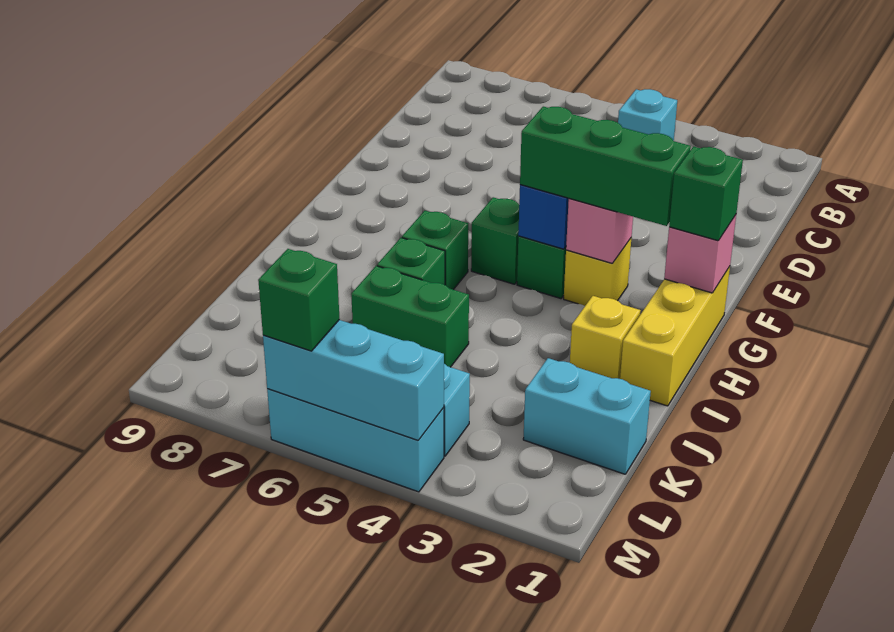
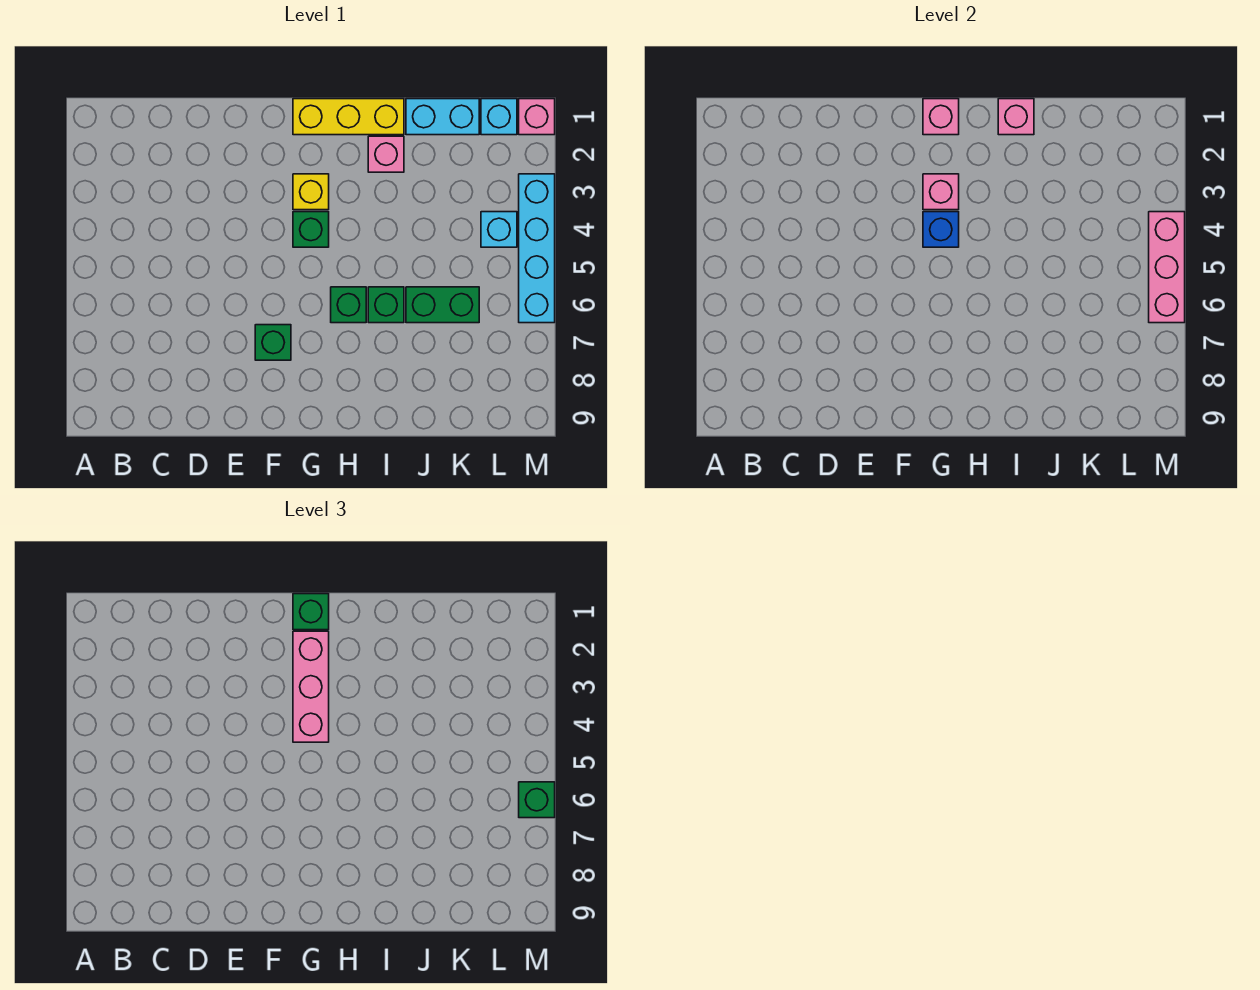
cyan 1x1 brick [618,89,677,141] -> cyan 1x1 brick moved to [481,99,517,135]
green 1x3 brick [520,107,691,226] -> pink 1x3 brick [293,631,329,742]
green 1x1 brick [471,197,519,284] -> green 1x1 brick moved to [255,325,291,360]
none -> pink 1x1 brick [998,99,1034,135]
yellow 1x1 brick [570,296,641,379] -> pink 1x1 brick [368,136,404,172]
green 1x2 brick [351,266,469,367] -> green 1x2 brick turned to [406,287,479,323]
cyan 1x2 brick [523,358,651,474] -> cyan 1x2 brick turned to [406,99,479,135]
none -> pink 1x1 brick [519,99,555,135]
cyan 1x3 brick [267,389,444,492] -> cyan 1x4 brick [519,174,555,323]
cyan 1x3 brick [263,320,444,440] -> pink 1x3 brick [1149,212,1185,323]

